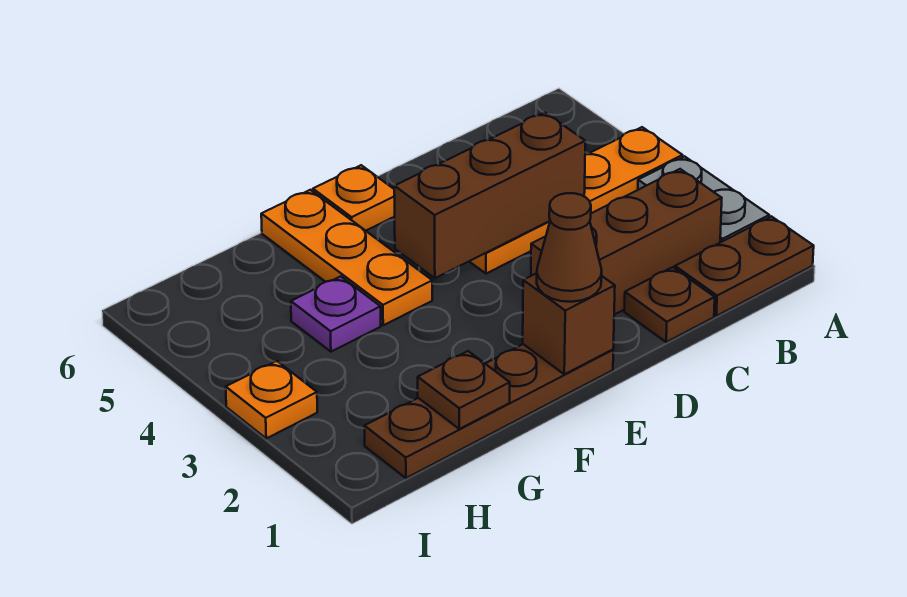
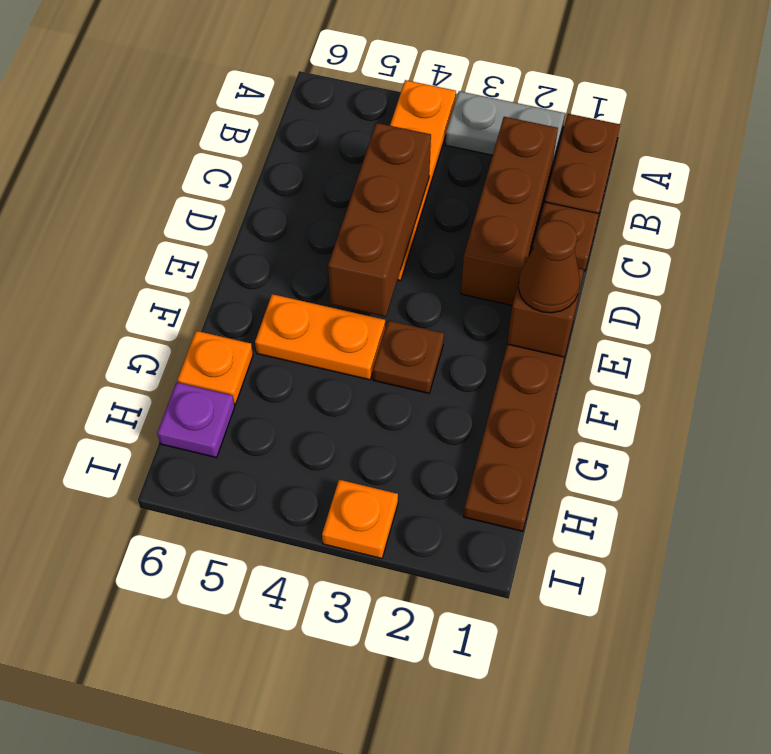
orange 1x1 plate [313,165,395,231] -> orange 1x1 plate moved to [177,331,253,404]
orange 1x3 plate [261,190,432,325] -> orange 1x2 plate [255,294,385,380]
brown 1x1 plate [418,351,510,429] -> brown 1x1 plate moved to [373,320,444,393]
purple 1x1 plate [291,276,381,352] -> purple 1x1 plate moved to [157,382,235,458]

